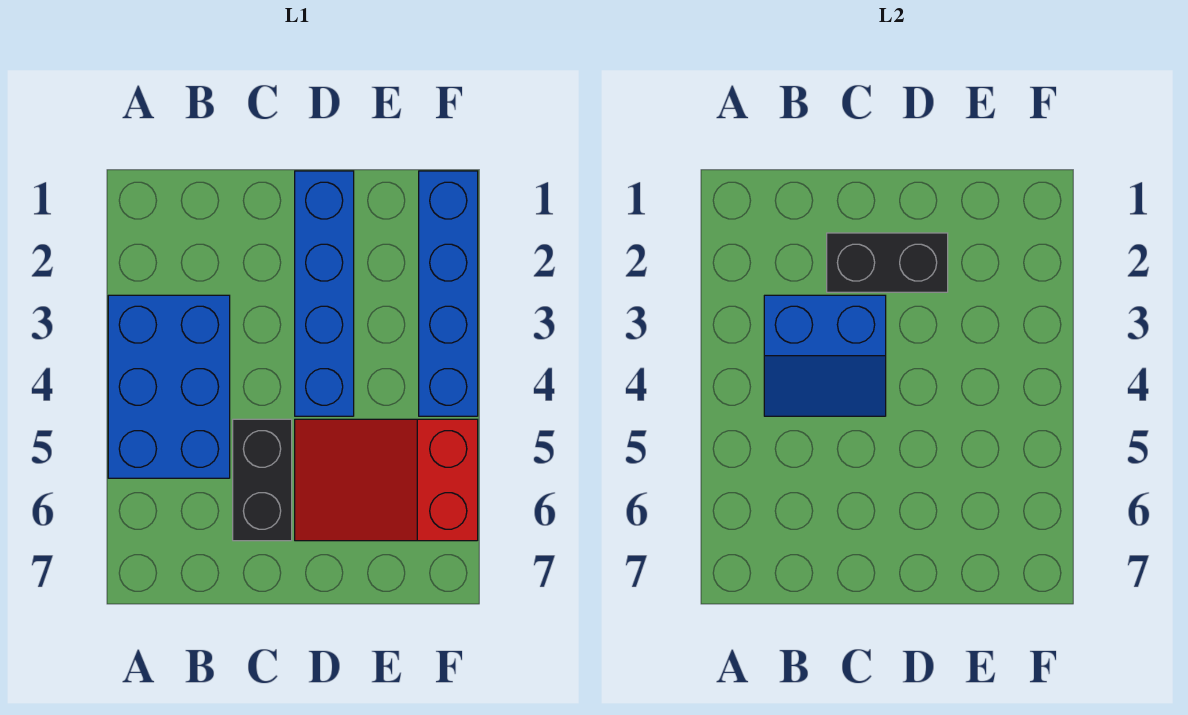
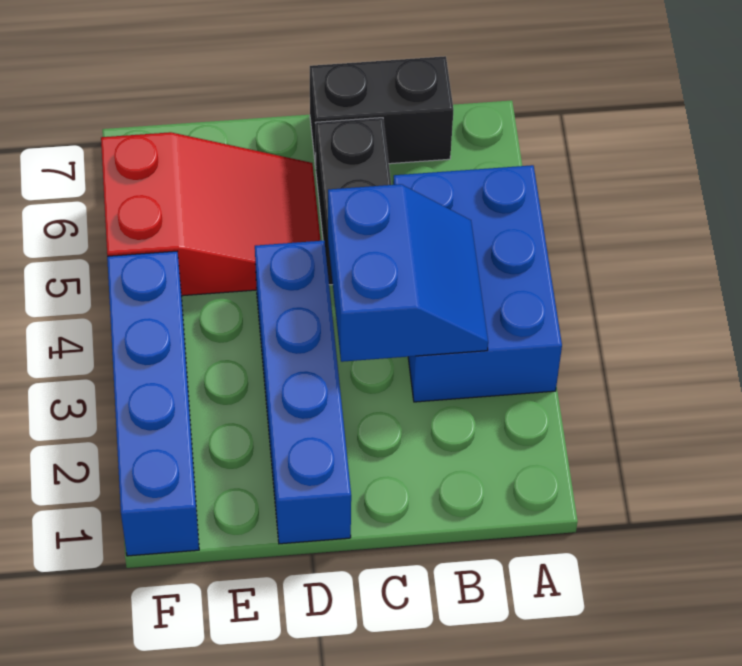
blue 2x2 slope [764,295,886,416] -> blue 2x2 slope turned to [328,184,488,362]
black 1x2 brick [827,233,948,292] -> black 1x2 brick moved to [310,56,453,168]

